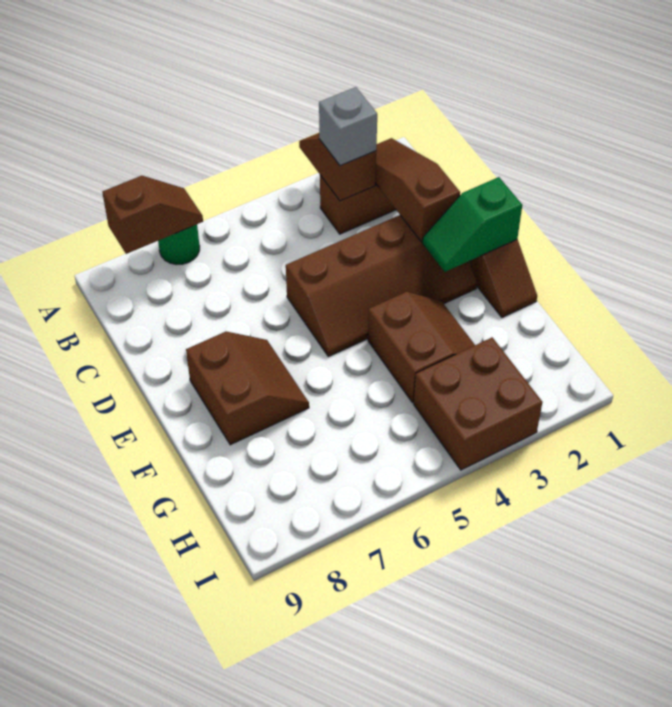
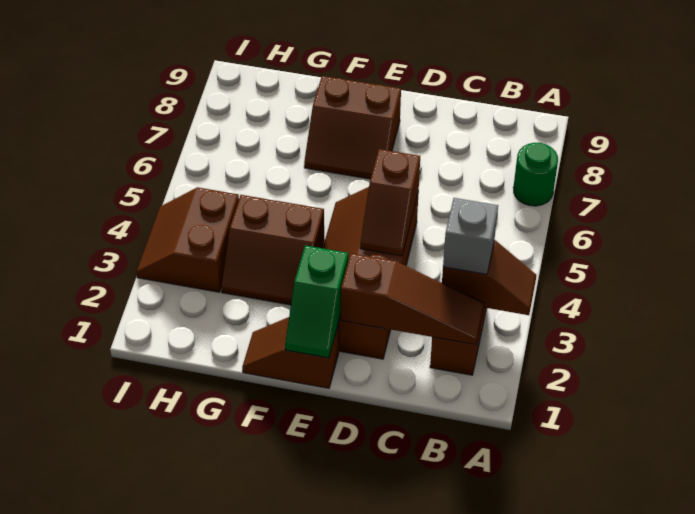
brown 1x2 slope [102,176,203,254] -> brown 1x2 slope moved to [360,149,420,256]
green 1x2 slope [423,177,522,272] -> green 1x2 slope turned to [285,245,348,358]
brown 2x2 brick [414,337,542,470] -> brown 2x2 slope [136,187,239,292]

